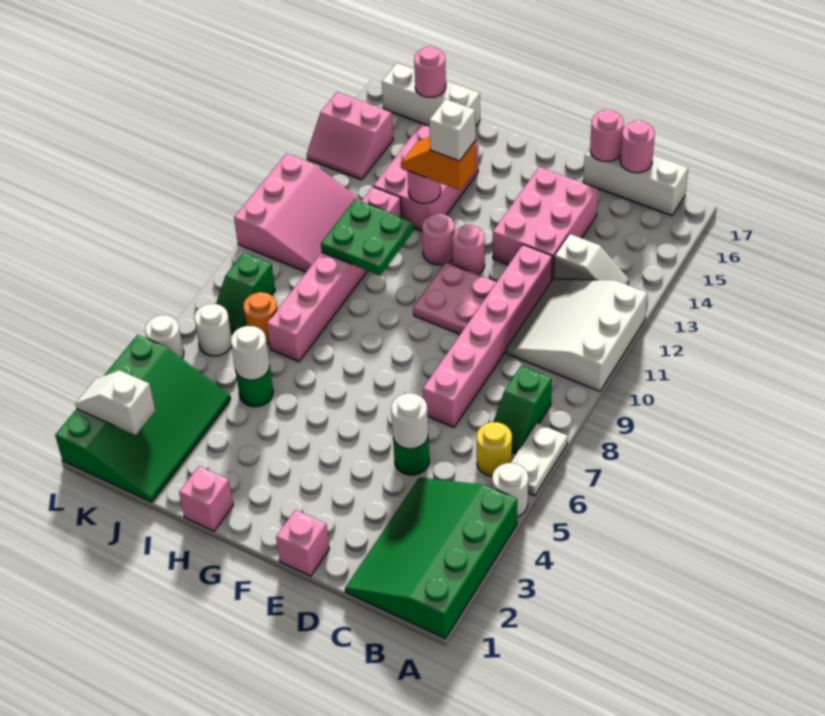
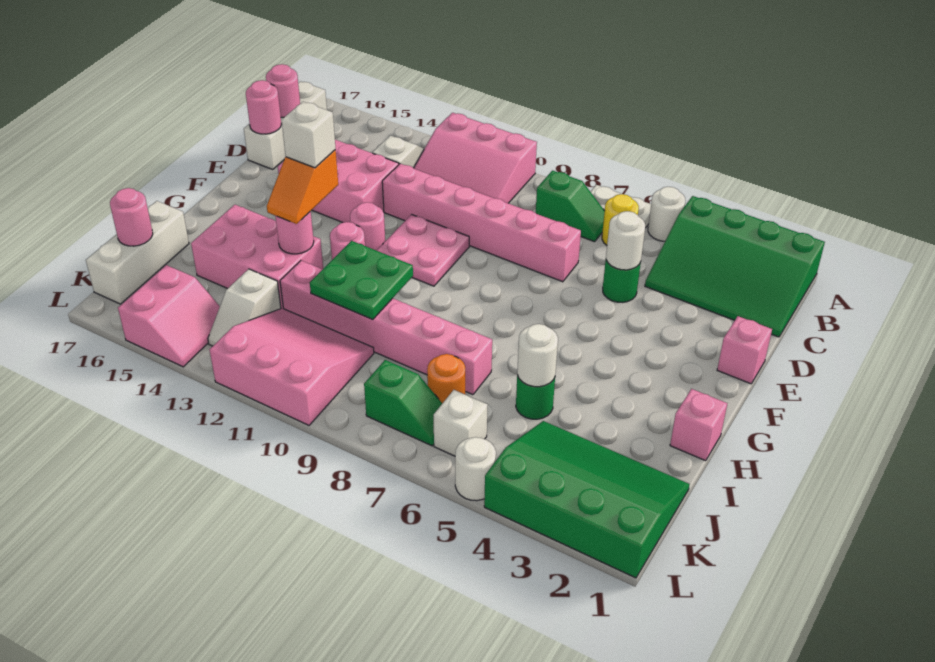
white 3x3 slope [506,279,648,391] -> pink 3x3 slope [414,113,537,203]
white 1x2 slope [75,370,155,435] -> white 1x2 slope moved to [208,269,281,346]
white 1x1 round brick [194,304,231,356] -> white 1x1 brick [434,390,488,456]

